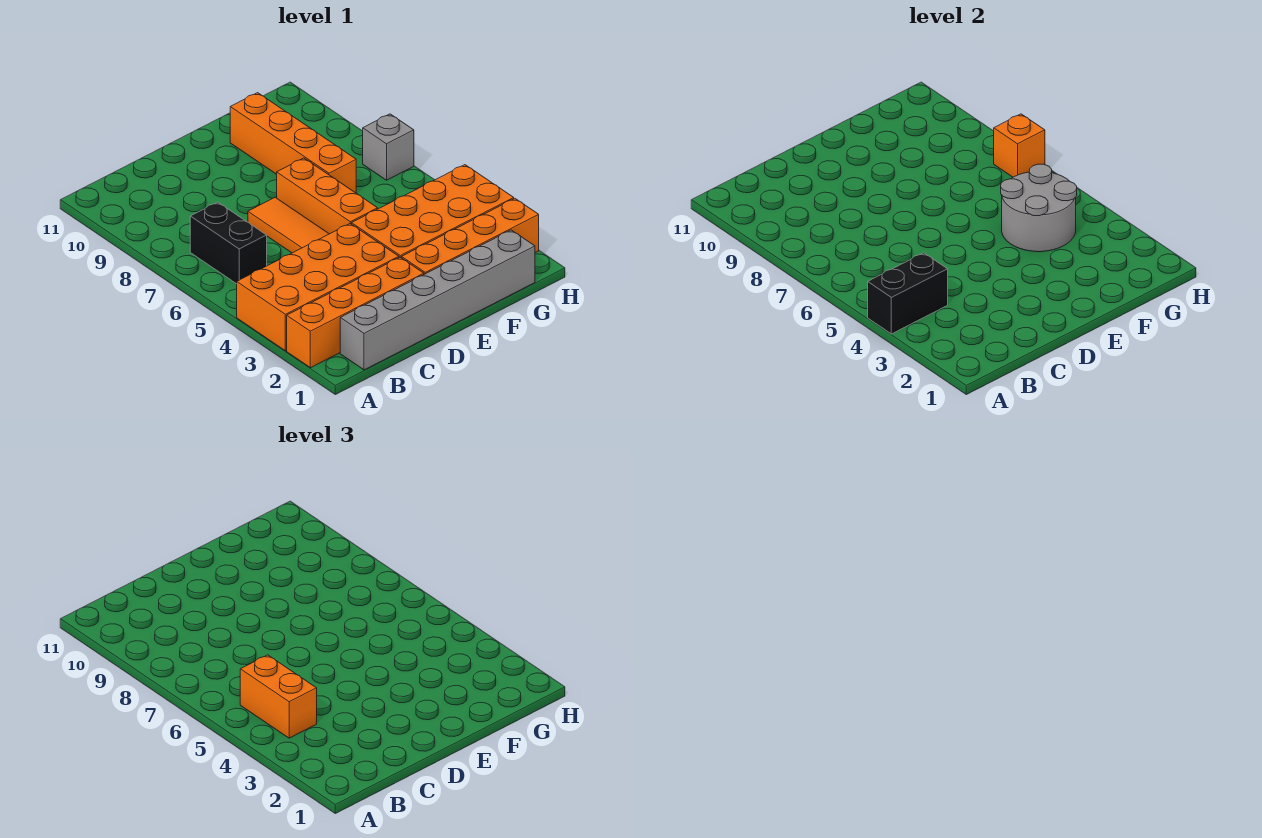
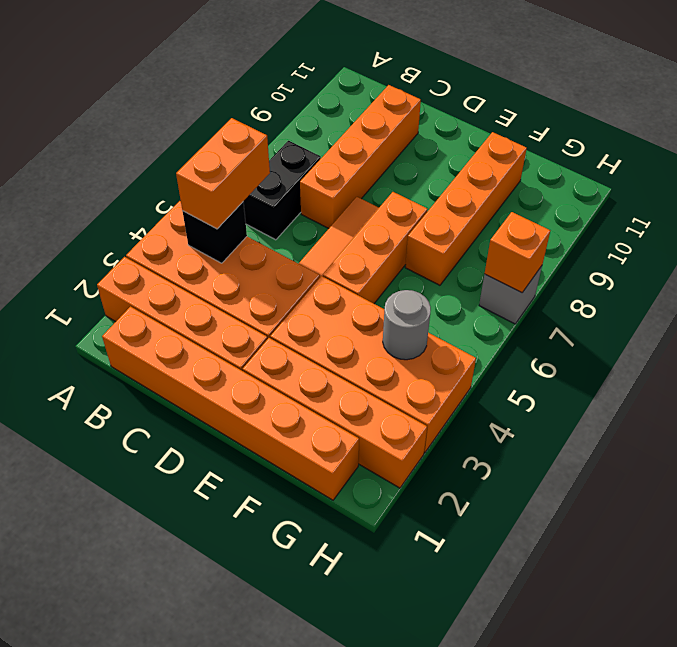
black 1x2 brick [868,253,948,334] -> black 1x1 brick [183,202,247,263]
grey 1x6 brick [340,230,535,370] -> orange 1x6 brick [102,307,359,500]
none -> orange 1x4 brick [300,85,421,228]
grey 2x2 round brick [1001,164,1077,252] -> grey 1x1 round brick [383,290,431,360]

